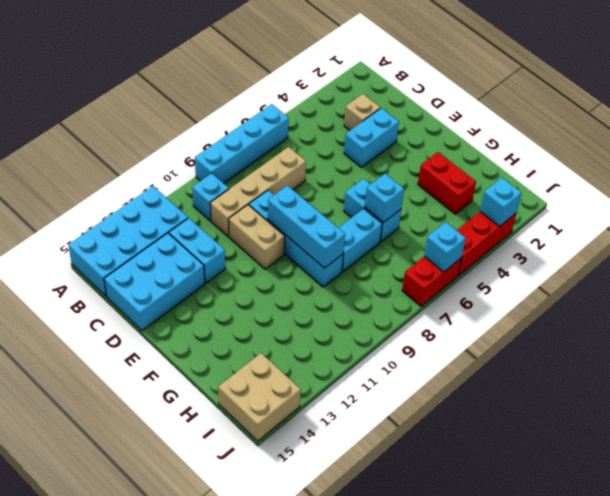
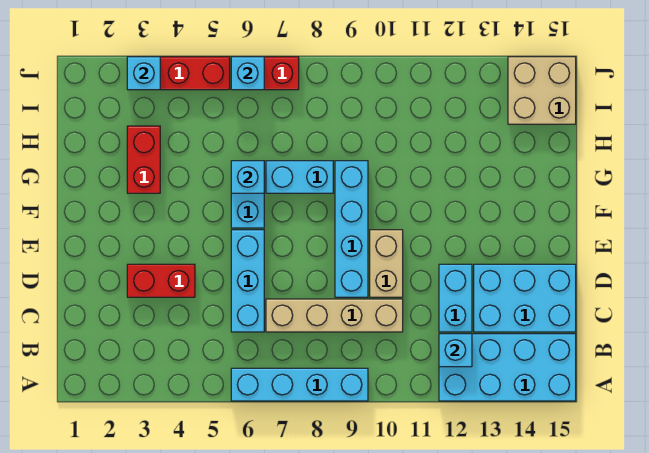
cyan 1x1 brick [192,173,229,221] -> cyan 1x1 brick moved to [439,334,472,367]
tan 1x1 brick [344,94,380,130] -> none
cyan 1x2 brick [344,108,399,167] -> red 1x2 brick [127,264,195,297]
cyan 1x3 brick [268,185,345,268] -> cyan 1x3 brick moved to [231,230,264,332]

